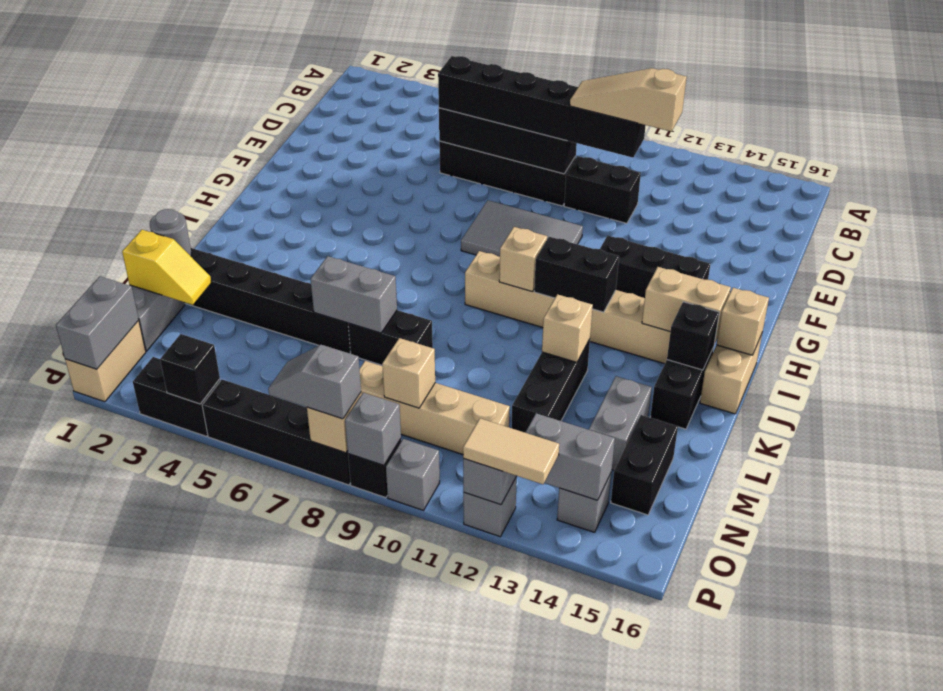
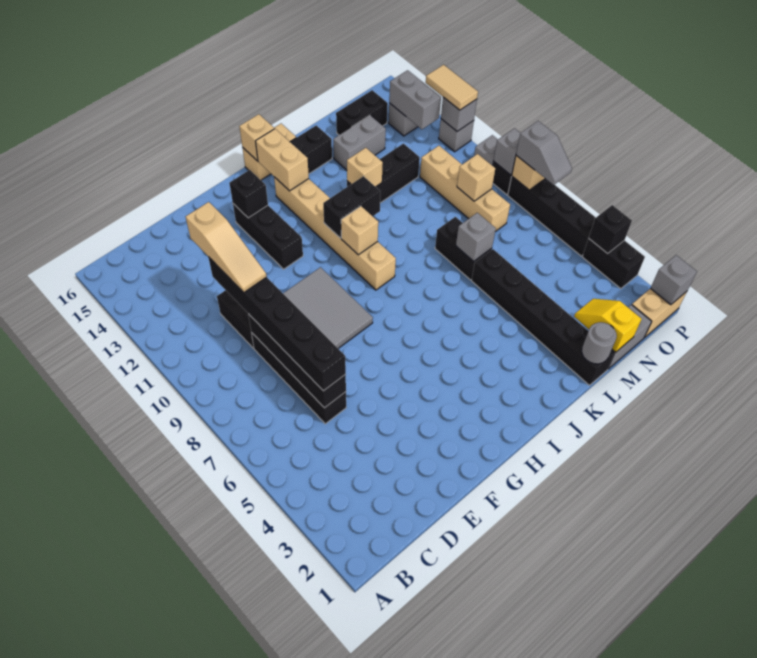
black 1x2 brick [534,237,619,312] -> black 1x2 brick turned to [323,176,380,238]
black 1x1 brick [667,302,719,370] -> black 1x1 brick moved to [229,170,268,218]
grey 1x2 brick [310,256,397,333] -> grey 1x1 brick [456,213,496,261]
grey 1x2 brick [56,276,139,369] -> grey 1x1 brick [651,255,697,305]

